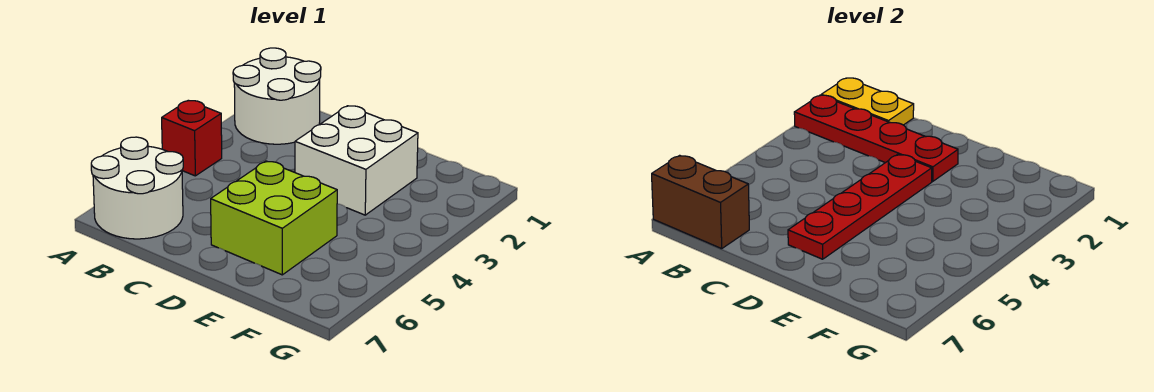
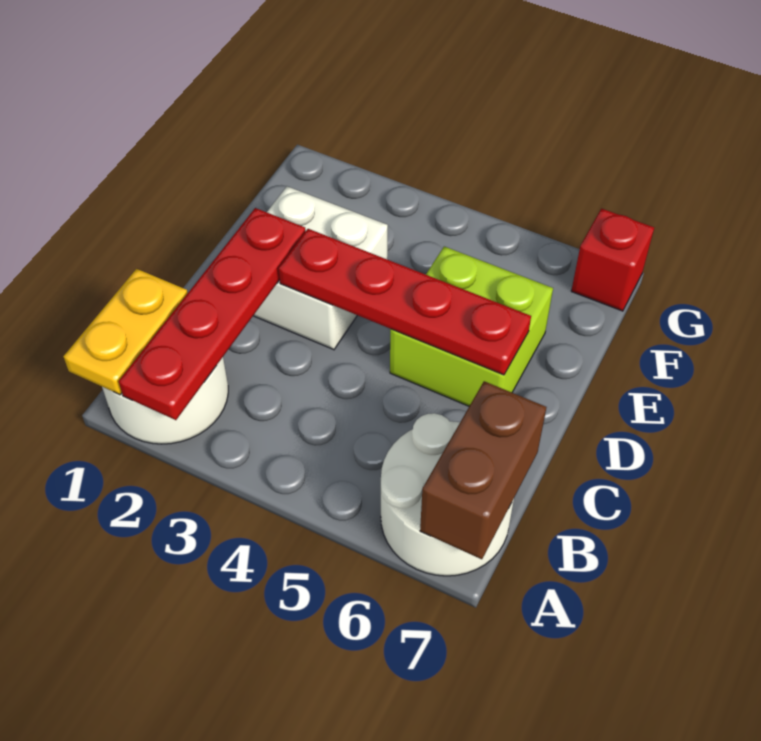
red 1x1 brick [162,101,222,176] -> red 1x1 brick moved to [571,209,654,311]

